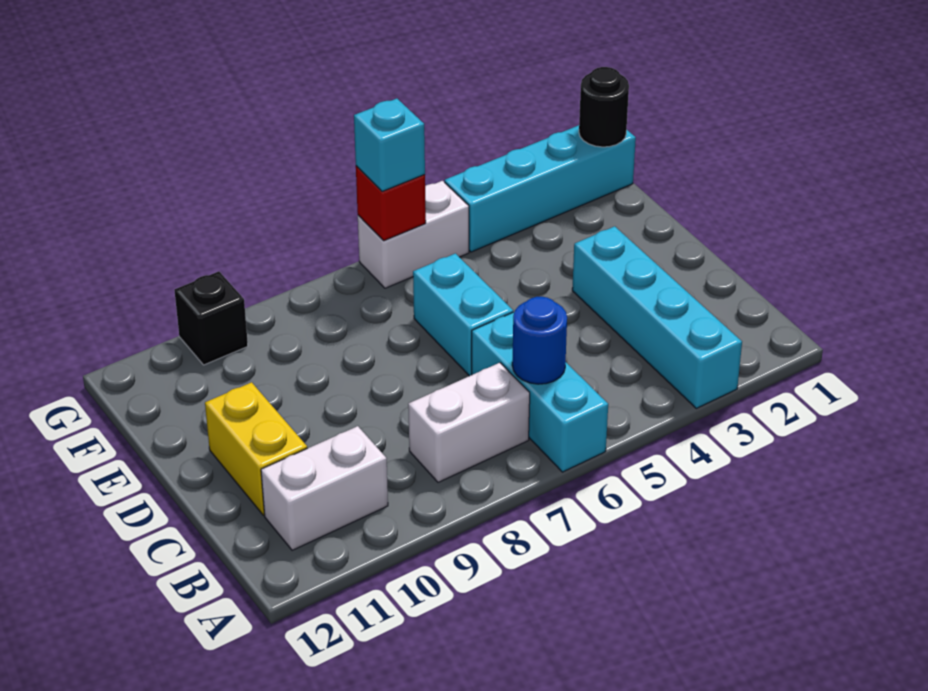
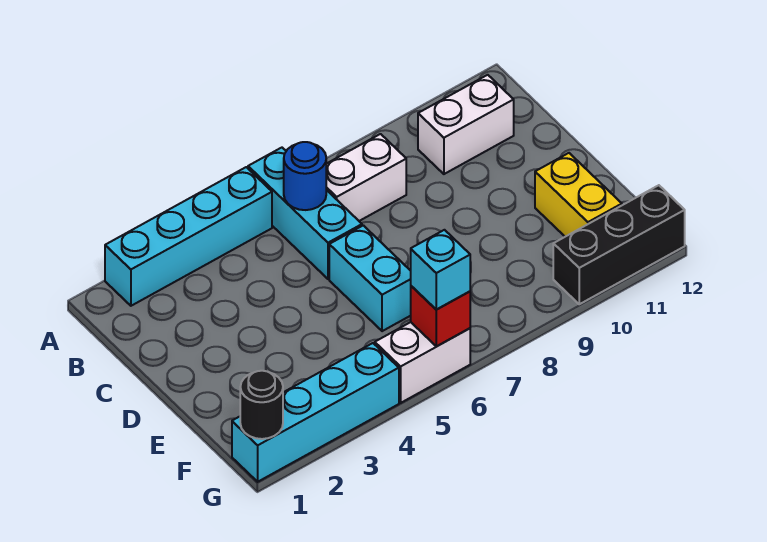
cyan 1x4 brick [572,226,742,408] -> cyan 1x4 brick turned to [105,167,272,306]
yellow 1x2 brick [205,382,307,515] -> yellow 1x2 brick moved to [535,153,622,237]
black 1x1 brick [174,271,248,365] -> black 1x3 brick [553,185,685,304]

